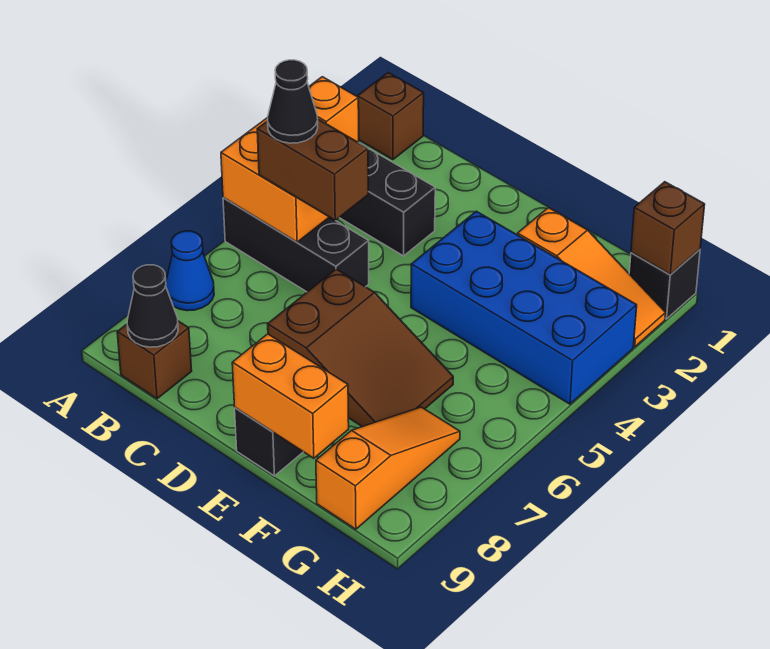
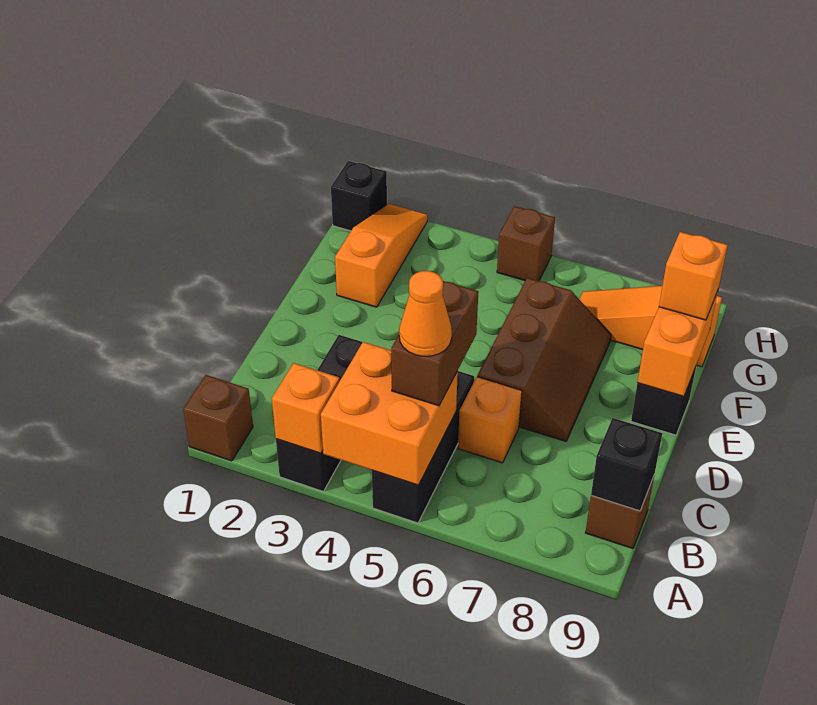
blue 1x1 cone [166,231,214,311] -> none
black 1x1 cone [268,60,318,143] -> orange 1x1 cone [399,271,452,356]
black 1x1 cone [127,265,178,347] -> black 1x1 brick [591,418,662,511]
none -> orange 1x1 brick [458,377,522,463]
brown 2x3 slope [268,269,453,427] -> brown 2x3 slope turned to [477,278,611,441]
blue 2x4 brick [411,211,637,404] -> none
none -> orange 1x1 brick [659,232,728,320]
brown 1x1 brick [631,182,705,275] -> brown 1x1 brick moved to [497,206,555,281]

